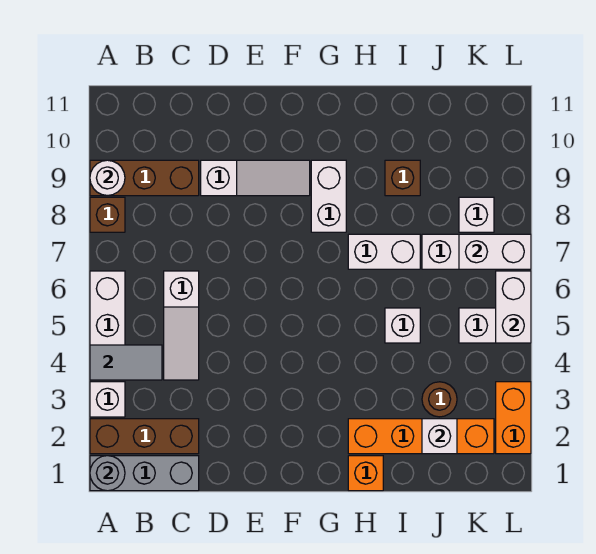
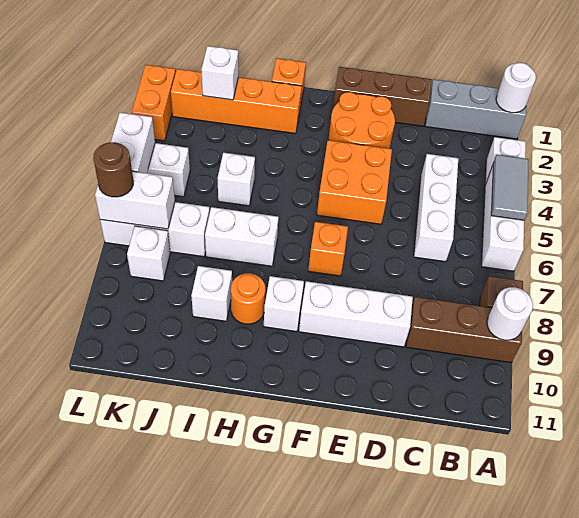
grey 1x1 round brick [90,456,125,491] -> white 1x1 round brick [496,63,536,113]
brown 1x3 brick [90,419,199,454] -> brown 1x3 brick moved to [333,67,432,126]
grey 1x2 tile [90,345,162,380] -> grey 1x2 tile turned to [491,155,528,220]
white 1x3 slope [164,271,199,380] -> white 1x3 brick [414,154,458,262]
white 1x3 slope [201,160,310,196] -> white 1x3 brick [299,281,413,347]
none -> orange 2x2 round brick [329,92,395,149]
none -> orange 2x2 brick [317,140,392,224]
none -> orange 1x1 brick [308,222,348,276]
white 1x2 brick [311,160,346,232] -> white 1x1 brick [264,276,304,332]
none -> orange 1x1 round brick [231,273,265,324]
brown 1x1 brick [385,160,420,196] -> white 1x1 brick [191,266,232,321]
brown 1x1 round brick [422,382,457,417] -> brown 1x1 round brick moved to [93,142,133,197]

